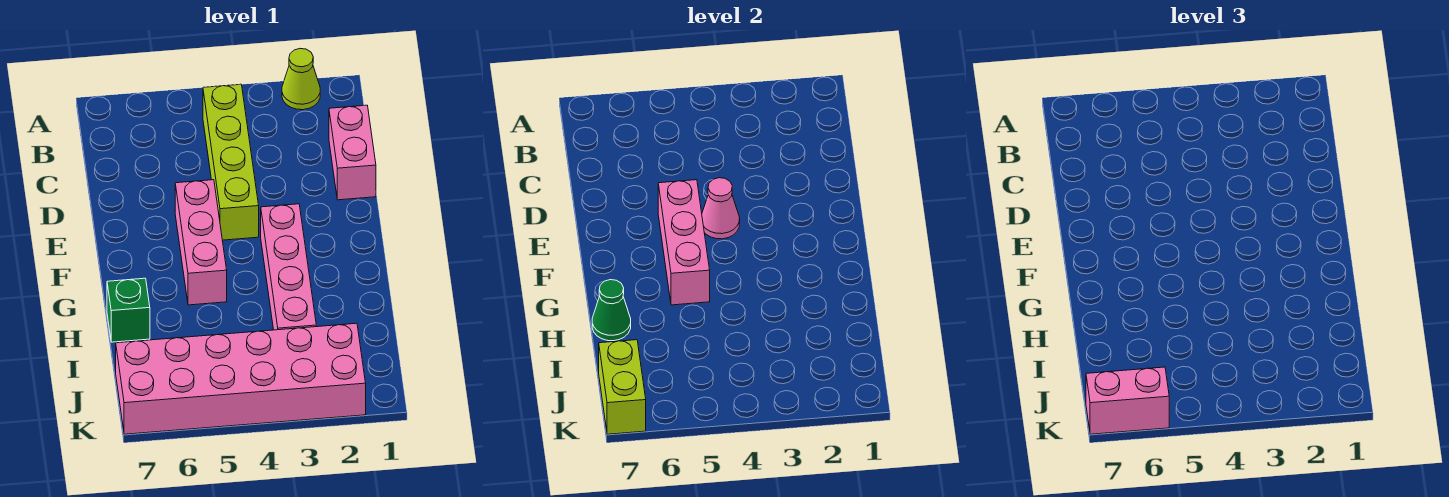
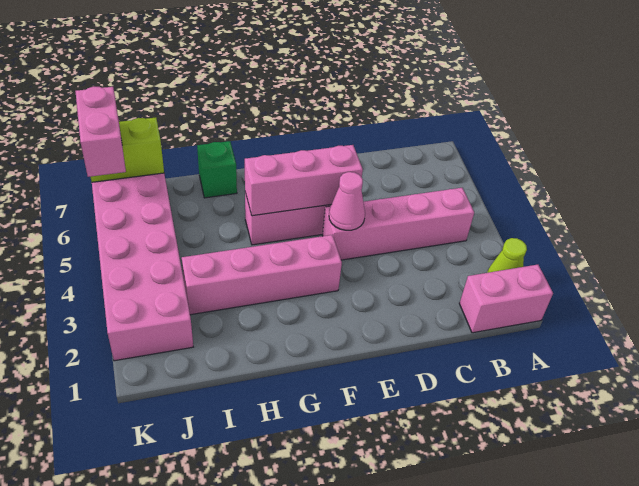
lime 1x4 brick [203,84,259,240] -> pink 1x4 brick [322,188,474,260]
pink 1x2 brick [329,105,376,200] -> pink 1x2 brick moved to [459,265,553,333]
green 1x1 cone [592,280,631,341] -> none

